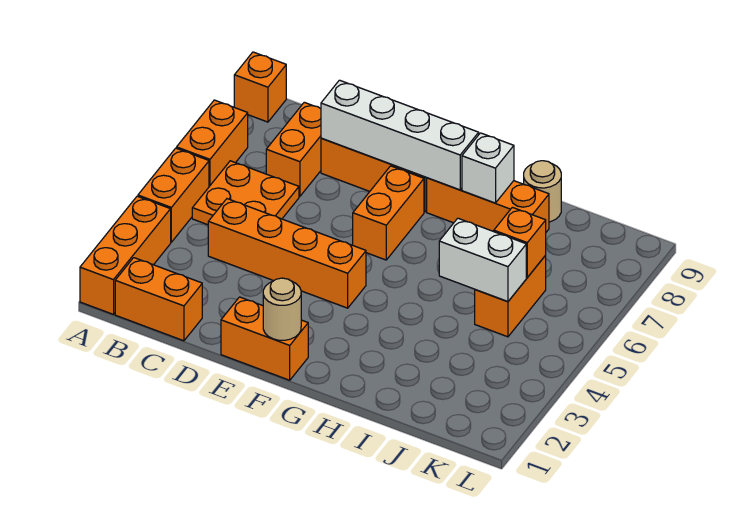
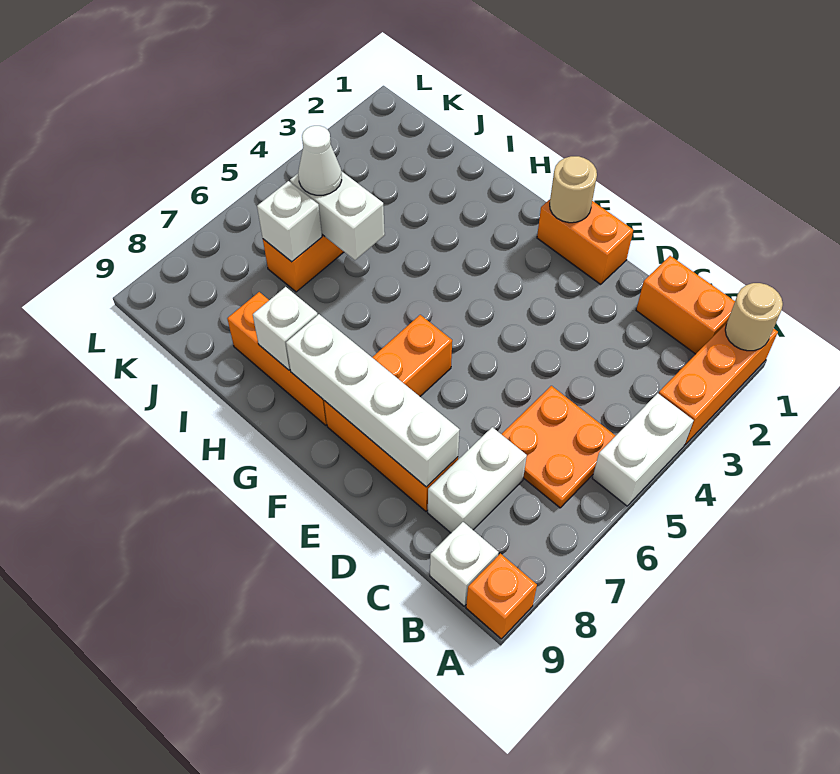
orange 1x2 brick [138,148,209,242] -> white 1x2 brick [592,393,694,506]
orange 1x2 brick [177,100,248,186] -> none
none -> white 1x1 brick [430,522,499,606]
orange 1x4 brick [208,199,366,308] -> none
orange 1x2 brick [266,102,321,197] -> white 1x2 brick [428,427,527,533]
tan 1x1 round brick [524,161,561,222] -> tan 1x1 round brick moved to [725,283,783,351]
none -> white 1x1 cone [298,126,342,195]
orange 1x1 brick [494,207,546,277] -> white 1x1 brick [257,181,322,262]

